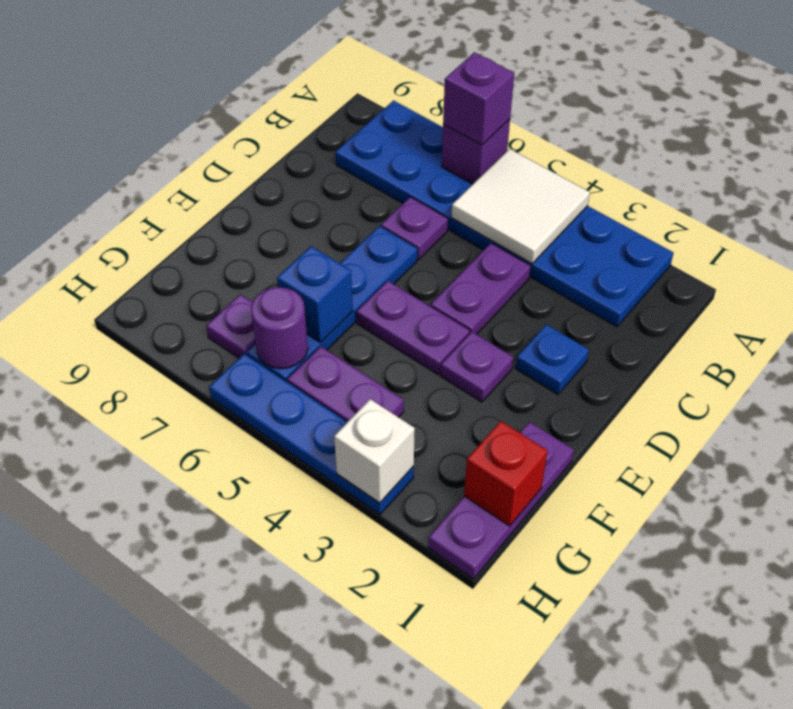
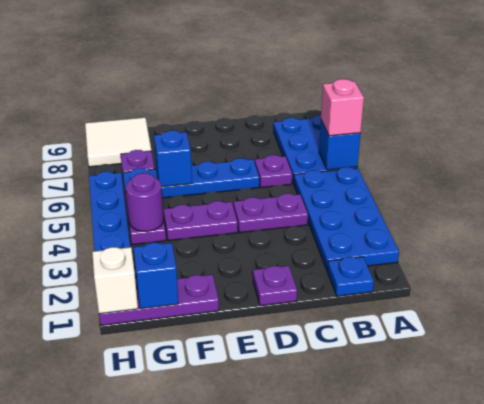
white 2x2 tile [451,149,590,264] -> white 2x2 tile moved to [85,118,151,167]
purple 1x1 brick [442,119,510,184] -> blue 1x1 brick [319,120,361,170]
purple 1x1 brick [443,52,514,145] -> pink 1x1 brick [321,79,364,136]
blue 1x1 plate [516,325,589,394] -> blue 1x1 plate moved to [327,257,374,296]
purple 1x1 plate [440,332,513,402] -> purple 1x1 plate moved to [253,266,297,306]
purple 1x2 plate [356,281,470,375] -> purple 1x2 plate turned to [164,201,238,241]
red 1x1 brick [464,421,548,526] -> blue 1x1 brick [133,243,179,309]
purple 1x1 round brick [251,287,308,369] -> purple 1x1 round brick moved to [126,173,164,231]
white 1x1 brick [334,399,415,503] -> white 1x1 brick moved to [92,247,138,314]

